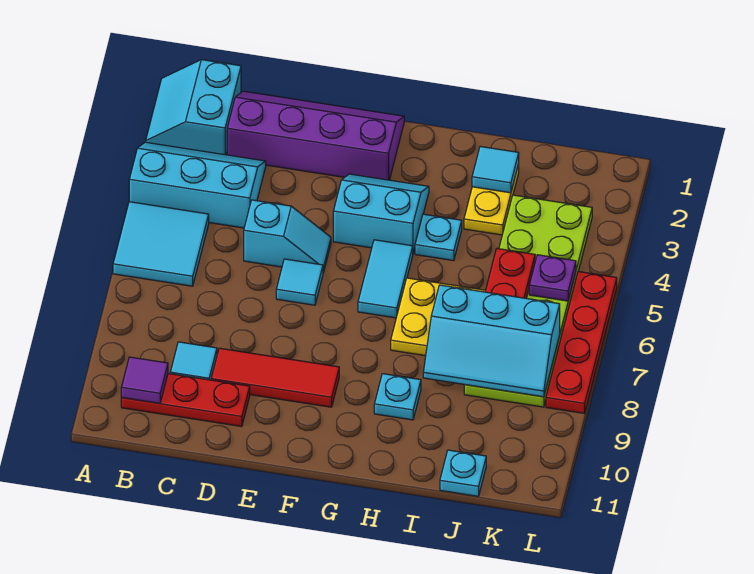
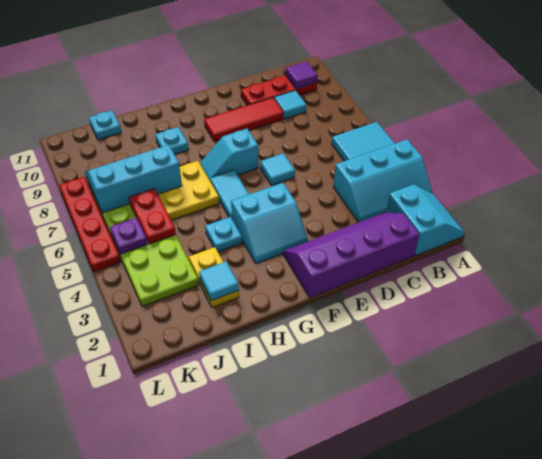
purple 2x4 slope [227,91,404,180] -> purple 2x4 slope turned to [283,212,419,298]
cyan 1x2 slope [244,200,331,273] -> cyan 1x2 slope moved to [200,129,259,180]

